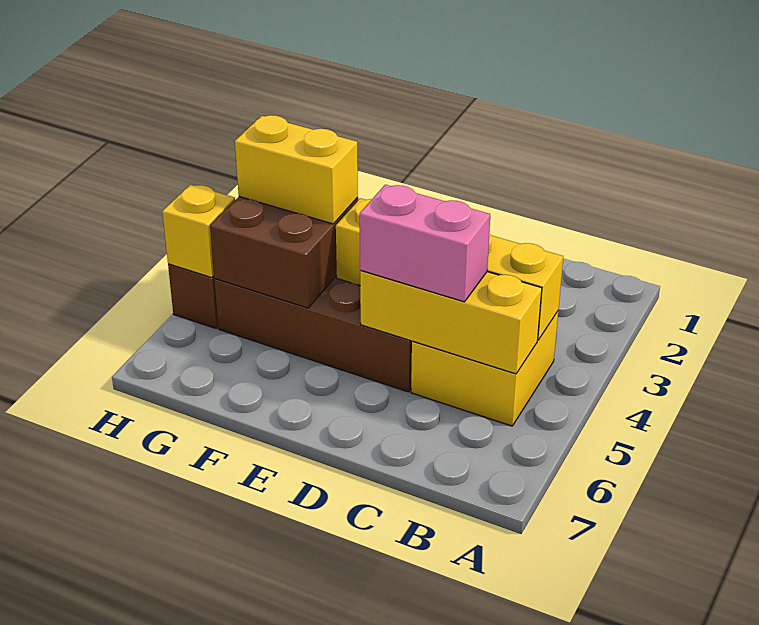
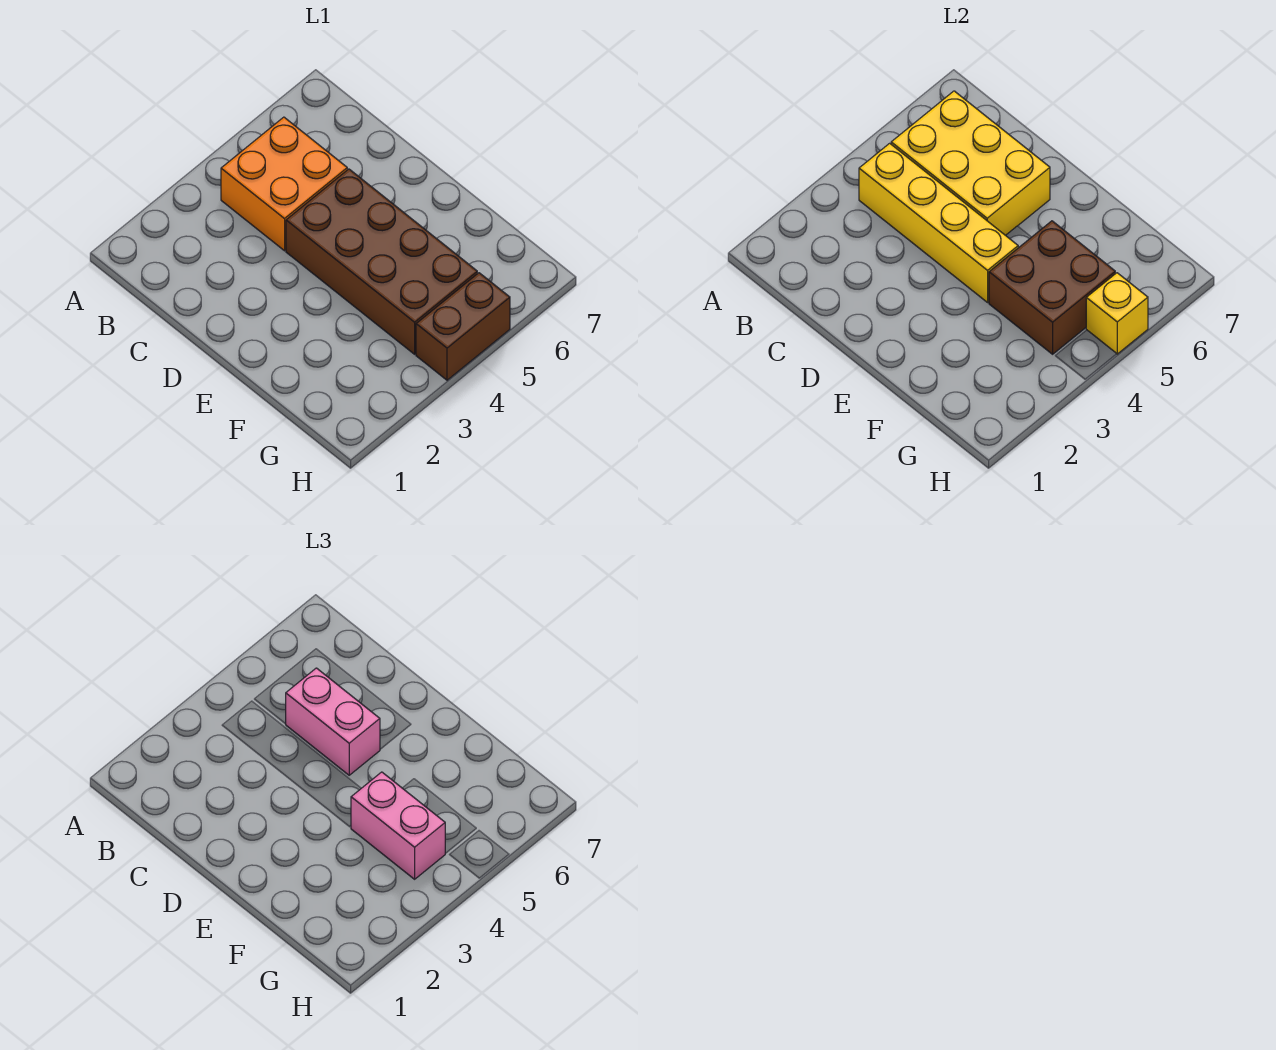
yellow 2x2 brick [411,311,558,426] -> orange 2x2 brick [221,117,347,251]
yellow 1x3 brick [360,271,542,374] -> yellow 2x3 brick [891,91,1050,235]
yellow 1x2 brick [235,115,358,224] -> pink 1x2 brick [351,772,445,879]

